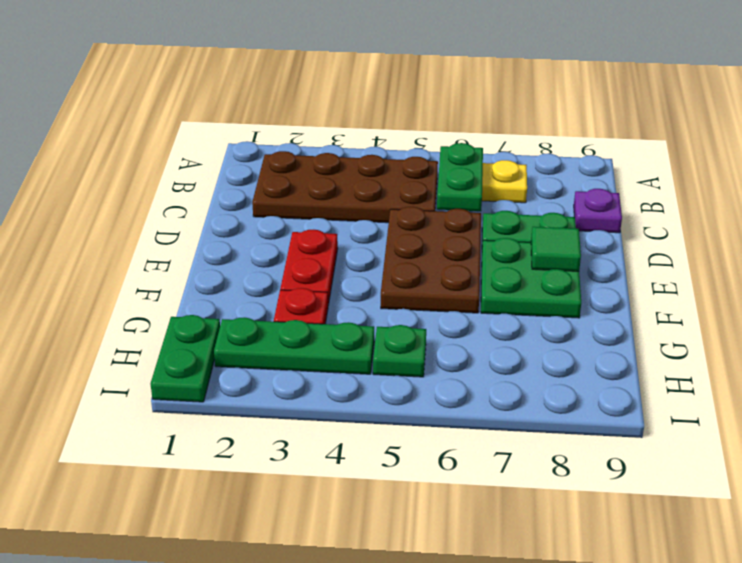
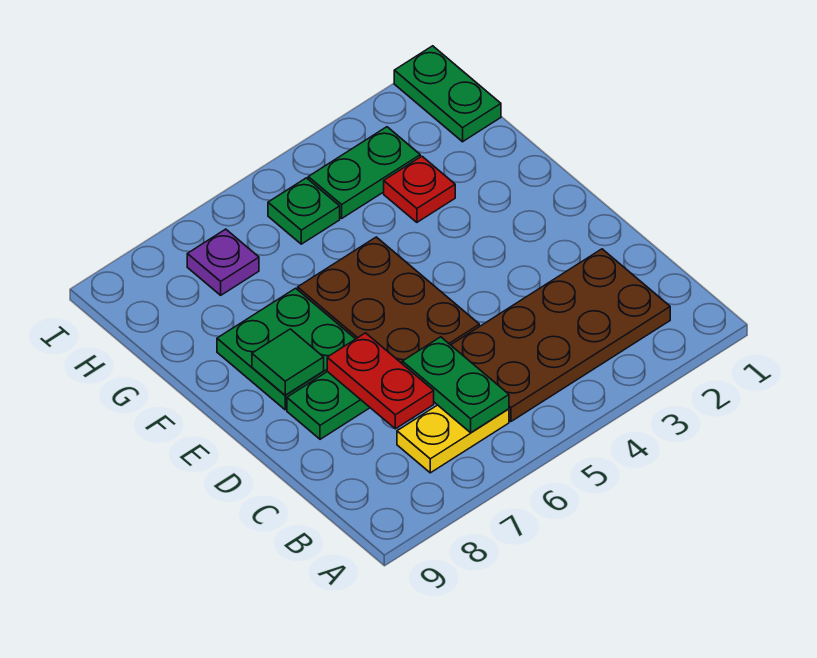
purple 1x1 plate [574,189,622,233] -> purple 1x1 plate moved to [187,229,259,295]
red 1x2 plate [280,230,338,305] -> red 1x2 plate moved to [327,333,434,429]
green 1x3 plate [214,317,374,374] -> green 1x2 plate [308,127,420,218]

